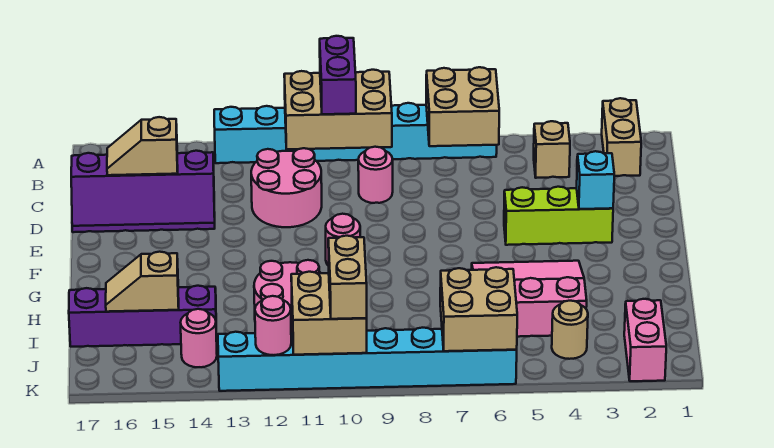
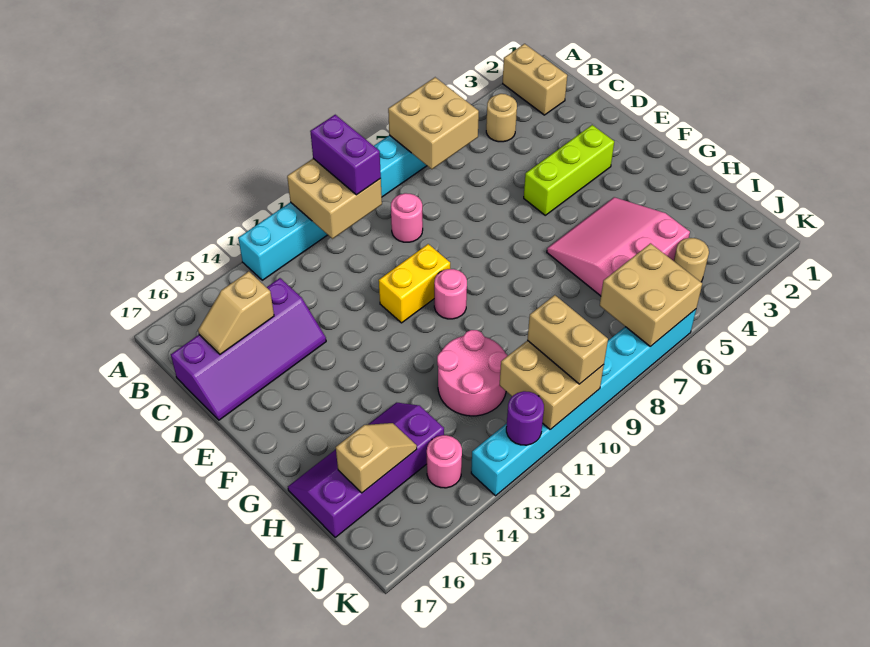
tan 2x3 brick [284,70,392,149] -> tan 2x2 brick [287,159,382,239]
tan 1x1 brick [534,121,570,178] -> tan 1x1 round brick [486,94,517,142]
pink 2x2 round brick [251,148,322,227] -> none
cyan 1x1 brick [577,151,614,209] -> none
none -> yellow 1x2 brick [379,244,450,323]
tan 1x2 slope [106,252,179,312] -> tan 1x2 slope turned to [336,423,417,493]
pink 1x2 brick [624,299,666,381] -> none
pink 1x1 round brick [255,296,291,355] -> purple 1x1 round brick [506,391,544,445]

